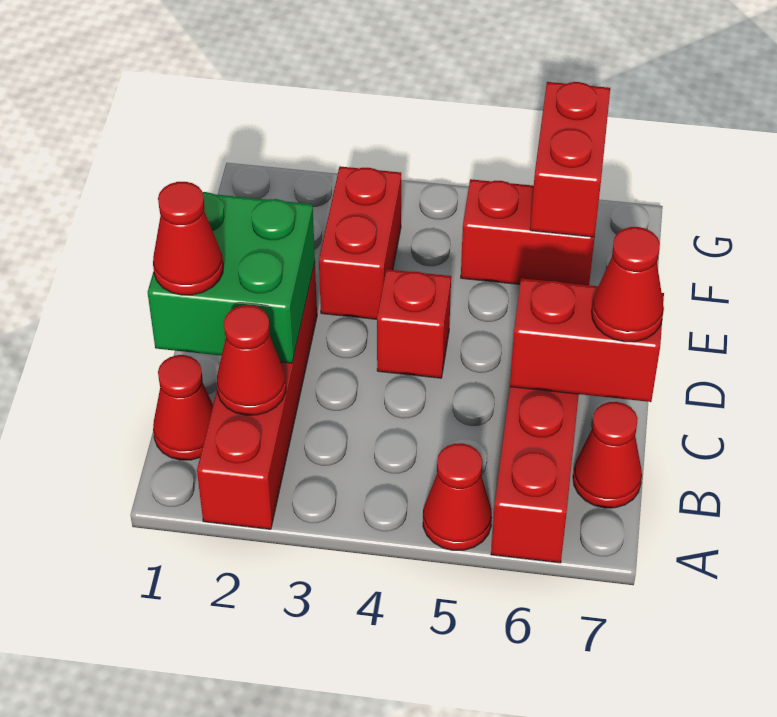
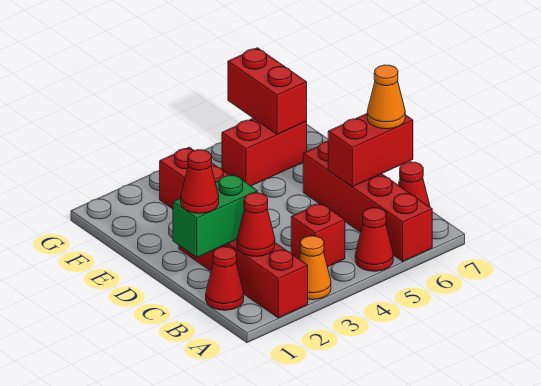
none -> orange 1x1 cone [299,236,331,300]
green 2x2 brick [148,192,315,363] -> green 1x2 brick [173,174,258,257]
red 1x1 cone [591,227,664,342] -> orange 1x1 cone [367,65,405,129]
red 1x1 brick [377,269,451,378] -> red 1x1 brick moved to [291,203,345,267]

